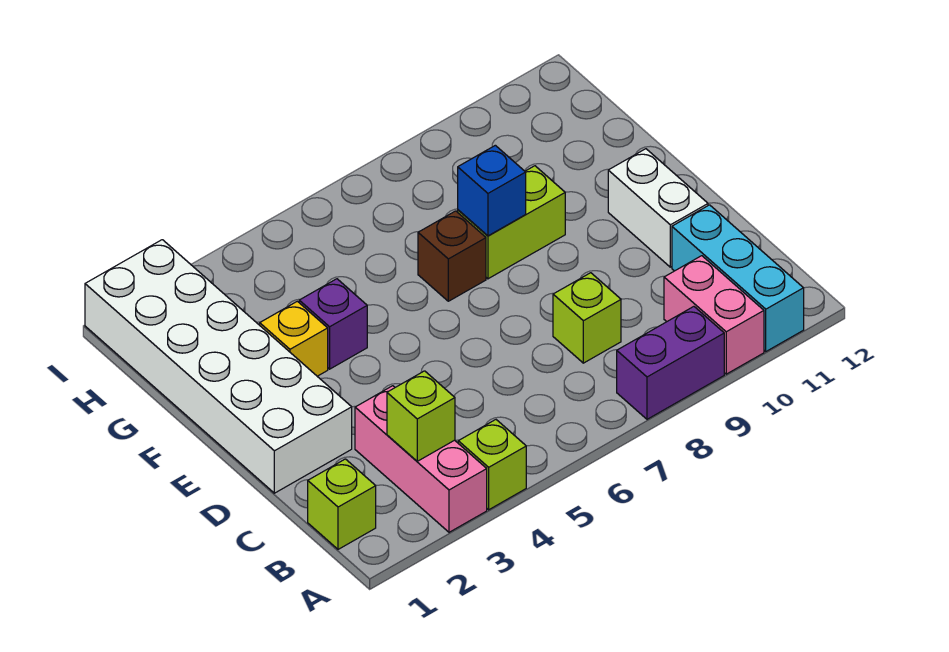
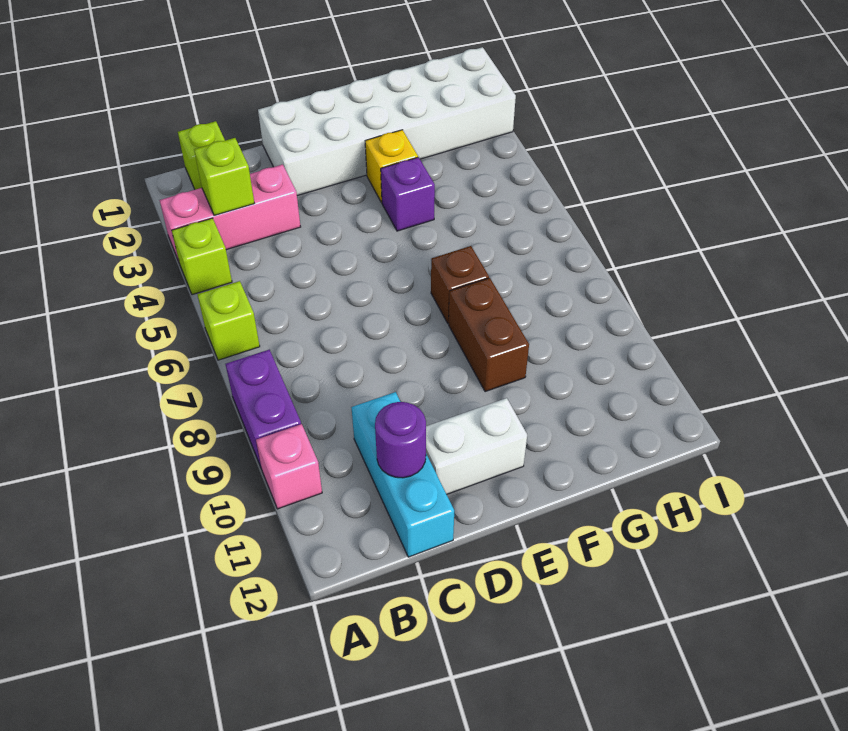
pink 1x2 brick [664,256,764,374] -> pink 1x1 brick [256,424,322,509]
cyan 1x3 brick [672,205,804,351] -> cyan 1x3 brick turned to [352,392,454,557]
lime 1x1 brick [553,273,621,363] -> lime 1x1 brick moved to [197,281,260,360]
none -> purple 1x1 round brick [375,402,426,478]
lime 1x2 brick [458,166,565,279] -> brown 1x2 brick [449,278,529,392]
blue 1x1 brick [458,145,526,236] -> none

